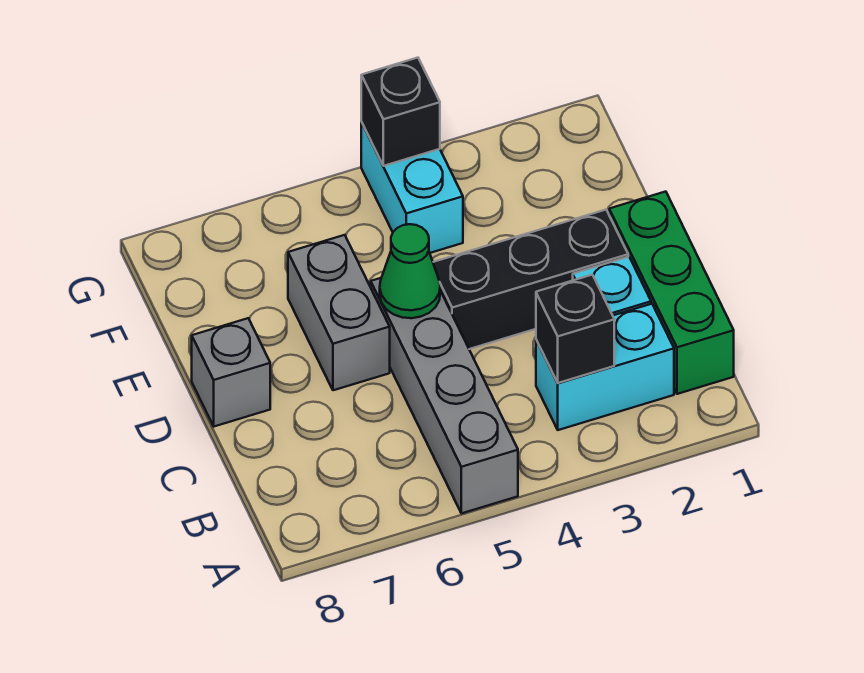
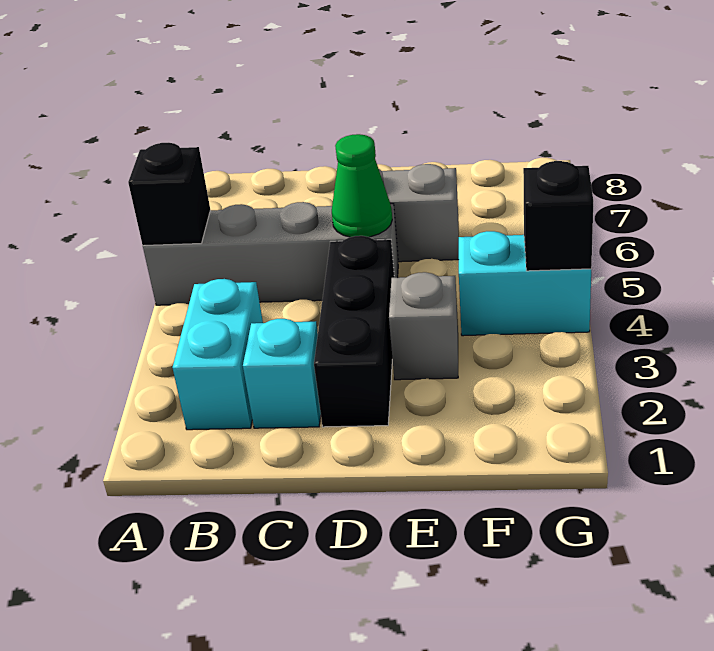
green 1x3 brick [609,192,734,394] -> none
black 1x1 brick [536,275,614,383] -> black 1x1 brick moved to [128,143,210,246]
grey 1x1 brick [192,318,270,426] -> grey 1x1 brick moved to [389,272,458,380]

